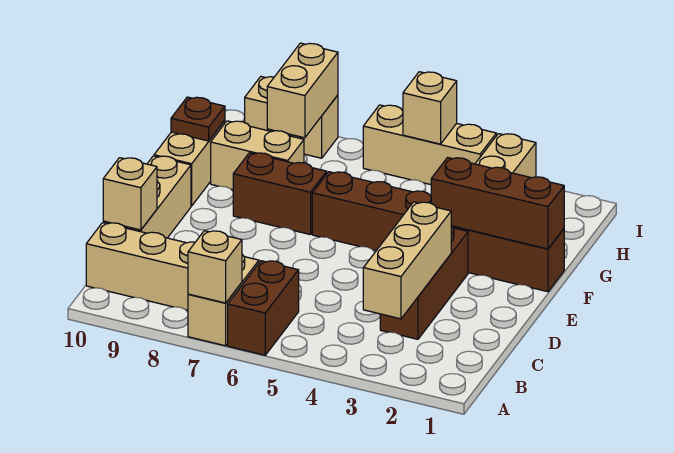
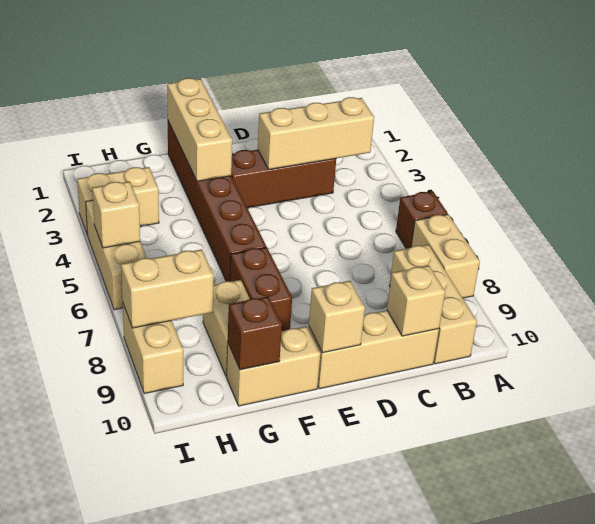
brown 1x2 brick [228,261,299,355] -> brown 1x1 brick [396,192,448,249]
tan 1x2 brick [188,255,259,346] -> tan 1x2 brick turned to [411,214,480,298]
tan 1x1 brick [188,231,242,303] -> tan 1x1 brick moved to [309,281,365,353]
brown 1x3 brick [431,158,564,249] -> tan 1x3 brick [167,78,232,181]
brown 1x1 plate [171,97,225,141] -> brown 1x1 brick [228,296,282,370]

